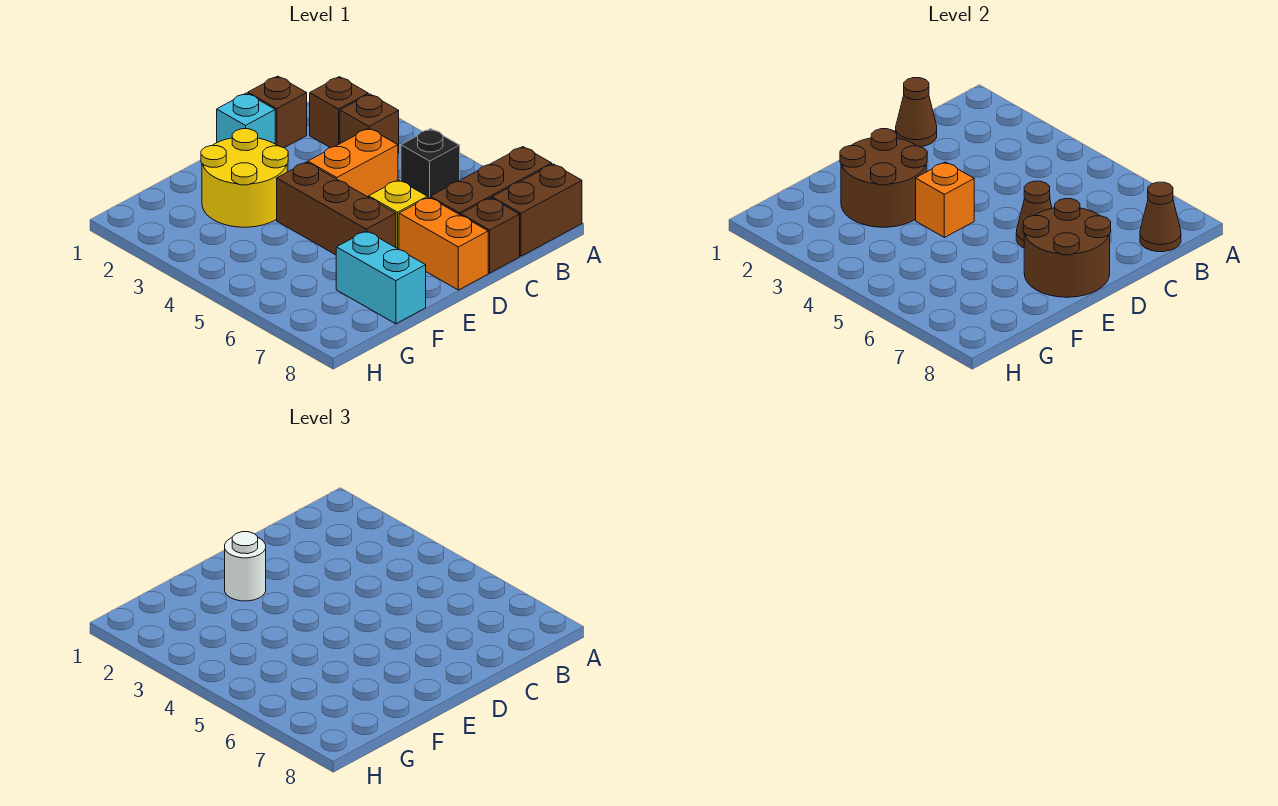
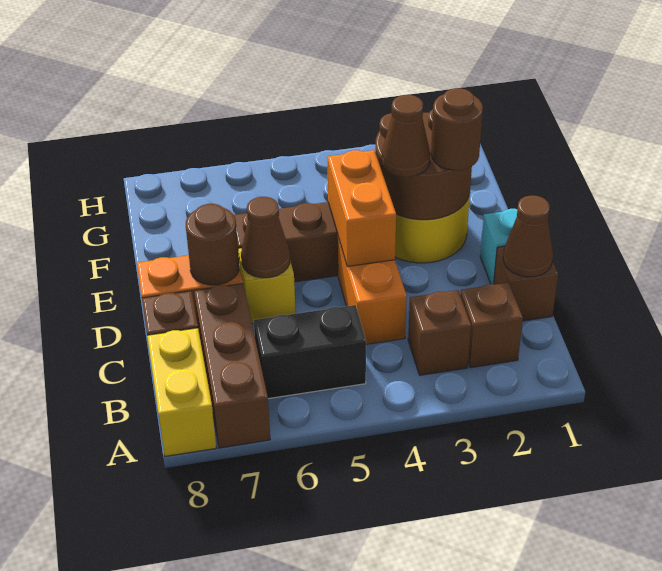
brown 1x2 brick [492,164,582,256] -> yellow 1x2 brick [147,328,216,456]
black 1x1 brick [401,129,460,198] -> black 1x2 brick [254,305,366,399]
brown 1x1 cone [1140,182,1181,252] -> brown 1x1 cone moved to [382,95,430,177]
brown 2x2 round brick [1023,199,1111,297] -> brown 1x1 round brick [186,204,239,285]
white 1x1 round brick [225,532,266,601] -> brown 1x1 round brick [431,88,483,170]
orange 1x1 brick [916,162,974,237] -> orange 1x2 brick [327,150,396,266]
cyan 1x2 brick [336,231,426,324] -> none

